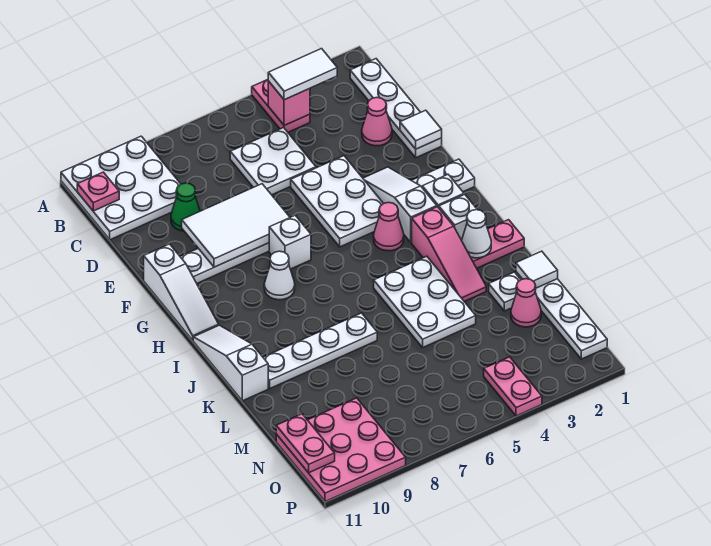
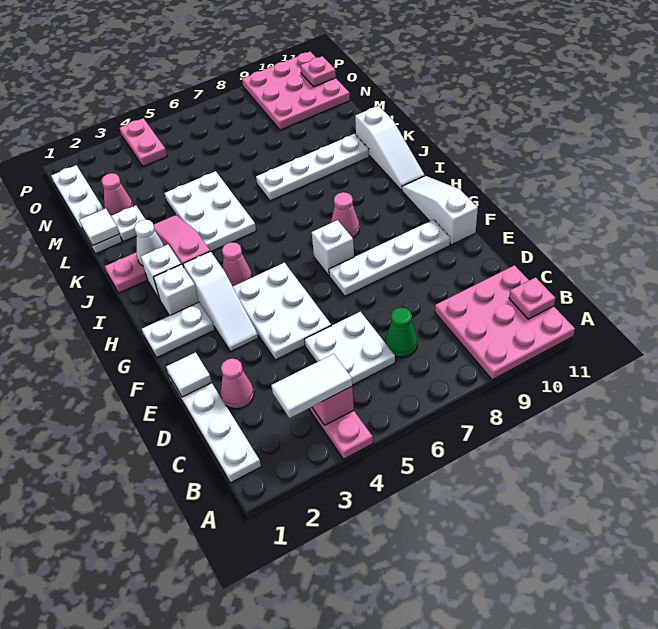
white 3x3 plate [61,136,180,240] -> pink 3x3 plate [435,265,575,380]
green 1x1 cone [171,183,200,231] -> green 1x1 cone moved to [385,308,417,357]
white 2x3 tile [182,184,290,267] -> none
white 1x1 cone [264,251,295,300] -> pink 1x1 cone [331,192,359,238]
pink 1x2 plate [276,414,335,473] -> pink 1x1 plate [300,56,336,87]

